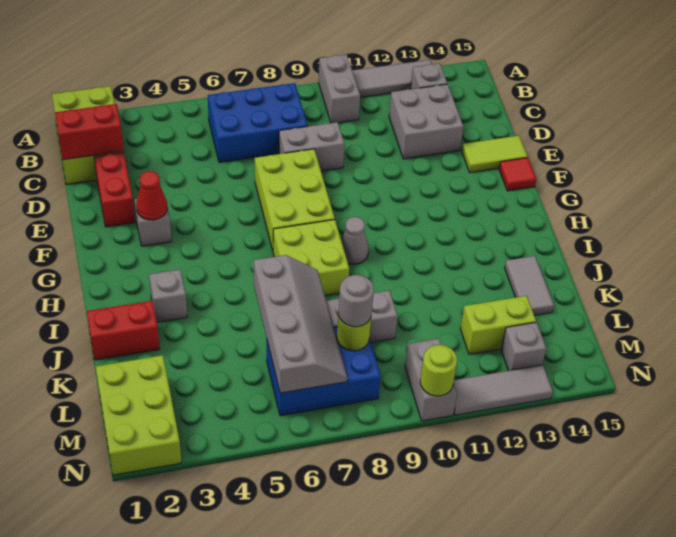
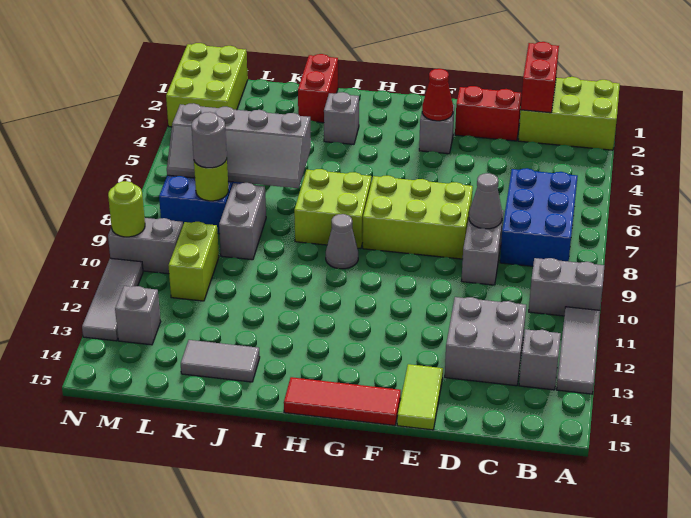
none -> grey 1x1 cone [469,173,502,229]
red 1x1 tile [499,158,537,191] -> red 1x3 tile [284,377,401,425]
lime 2x3 brick [96,355,181,475] -> lime 2x3 brick turned to [166,43,248,127]
lime 1x2 brick [461,296,536,354] -> lime 1x2 brick moved to [168,222,219,301]

